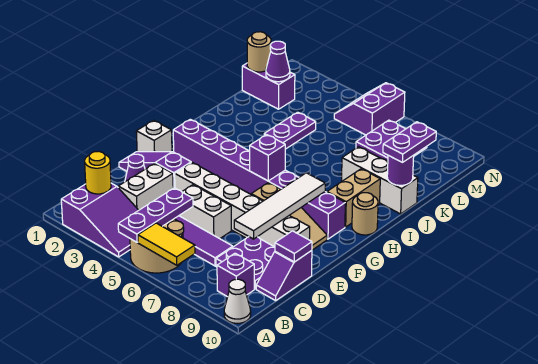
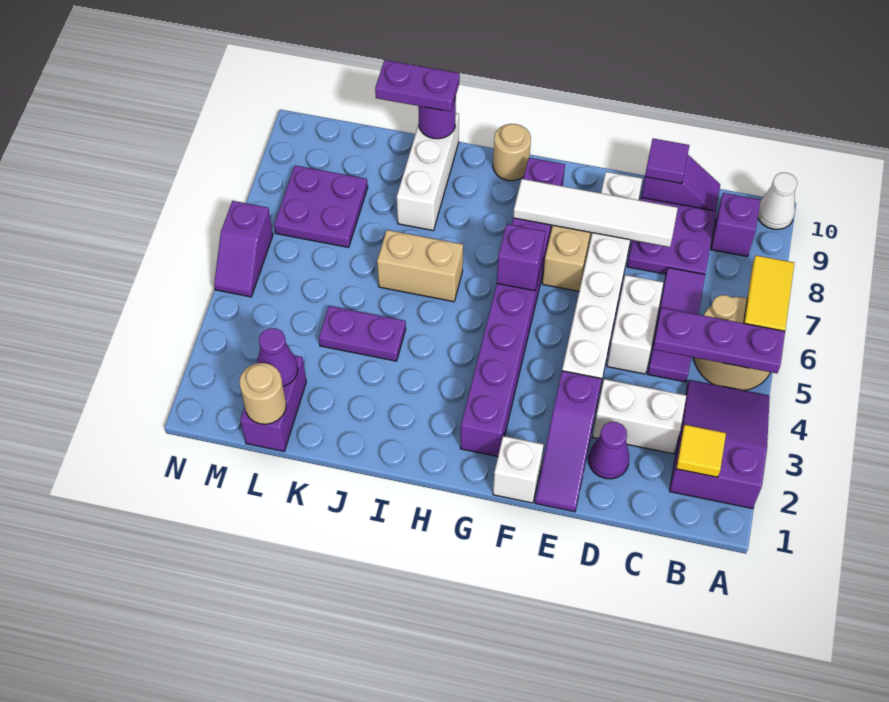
yellow 1x1 round brick [85,152,111,194] -> yellow 1x1 tile [676,425,726,477]
tan 1x2 brick [327,169,380,227] -> tan 1x2 brick moved to [377,230,463,302]
purple 2x2 slope [334,83,405,135] -> purple 1x2 slope [214,201,273,297]

